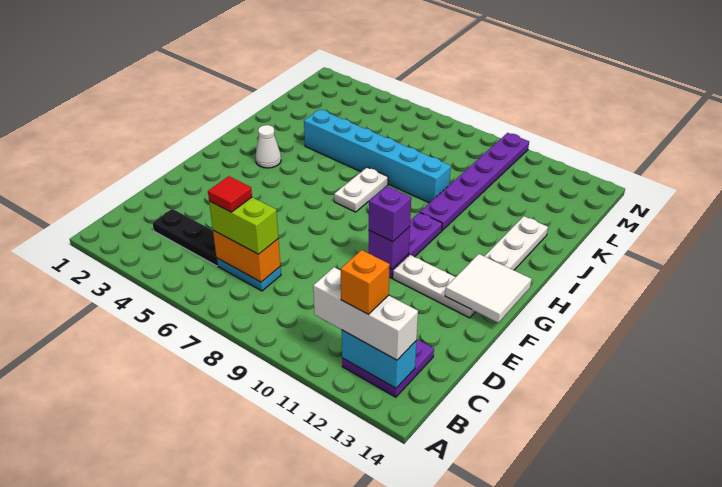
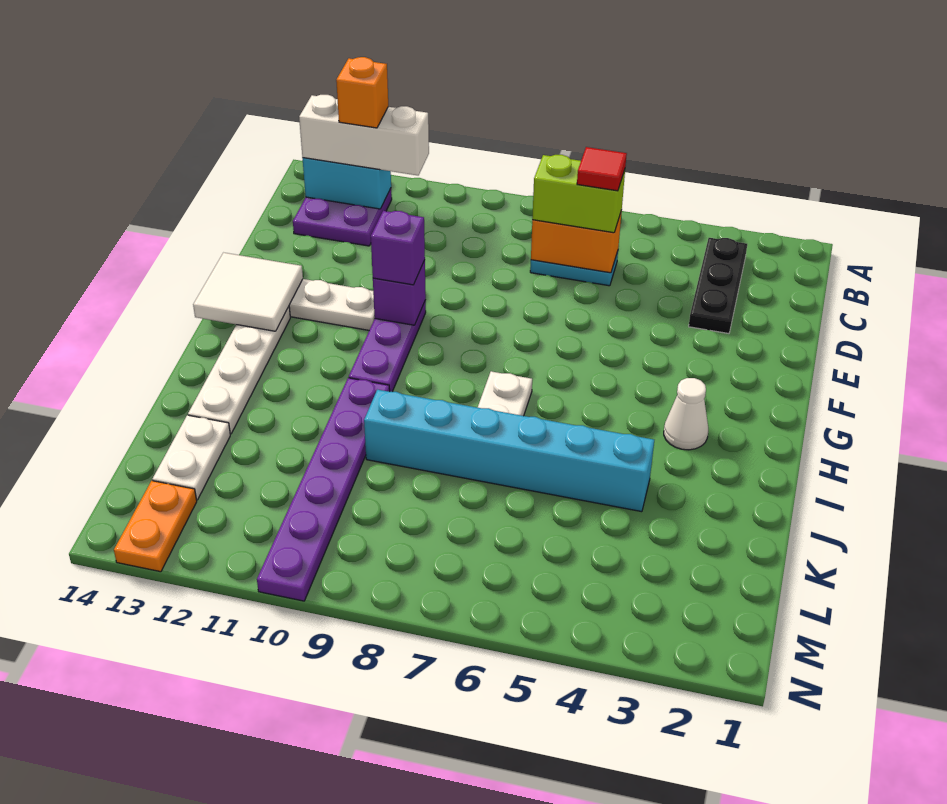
black 1x3 plate [152,209,217,266] -> black 1x3 plate turned to [689,238,747,334]
none -> white 1x2 plate [152,415,230,500]
none -> orange 1x2 plate [114,481,197,572]

